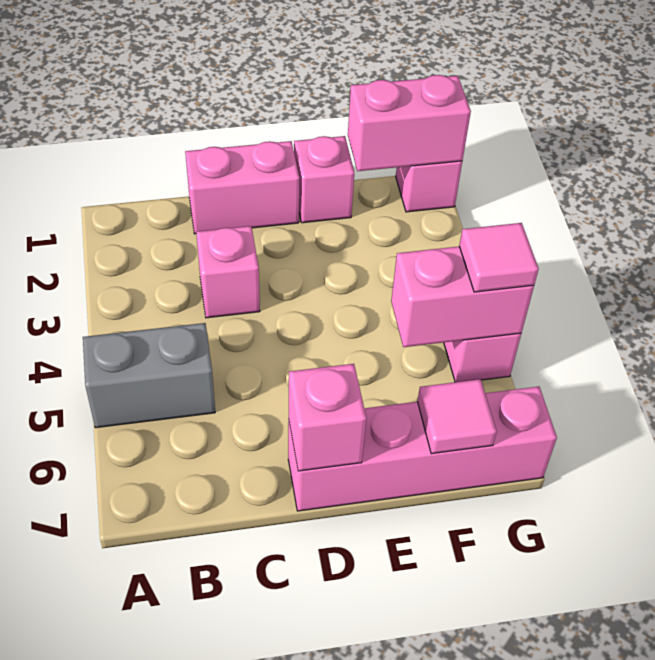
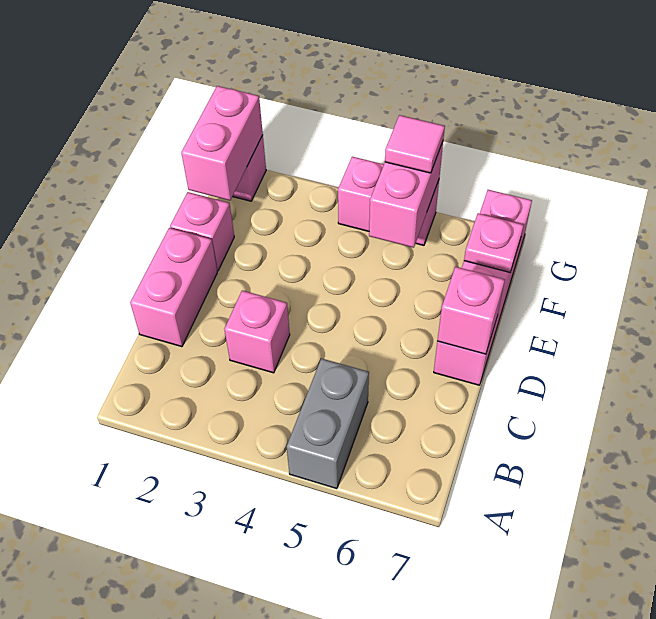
pink 1x1 tile [417,379,497,454] -> pink 1x1 plate [464,213,524,272]

